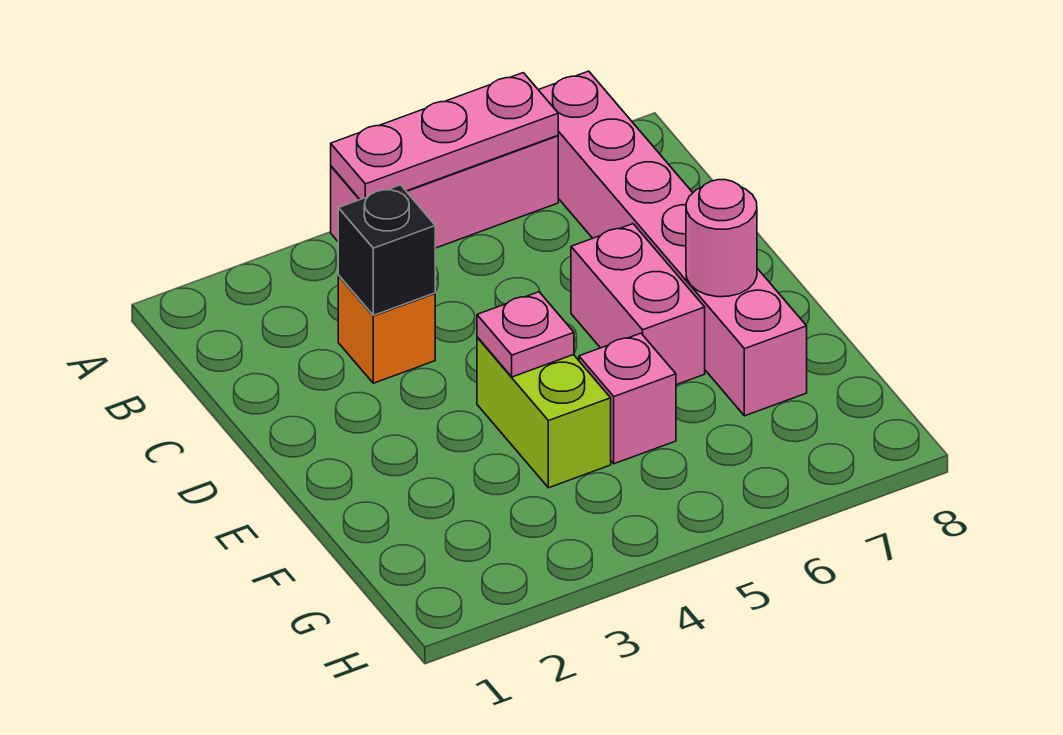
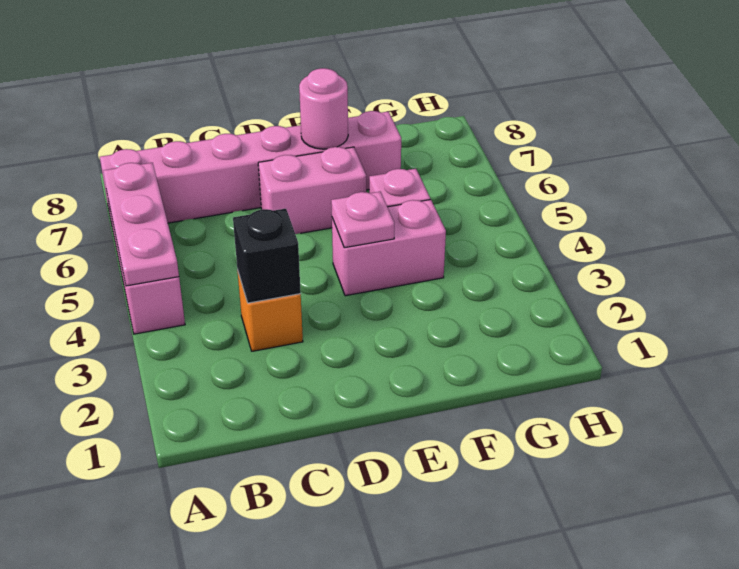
lime 1x2 brick [477,337,611,488] -> pink 1x2 brick [332,199,446,296]

